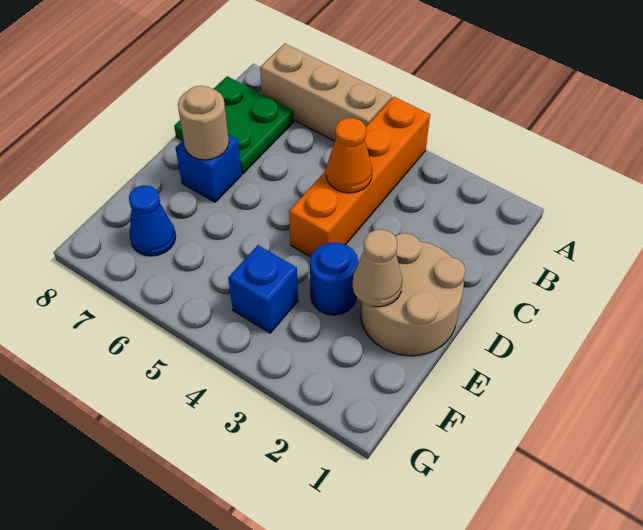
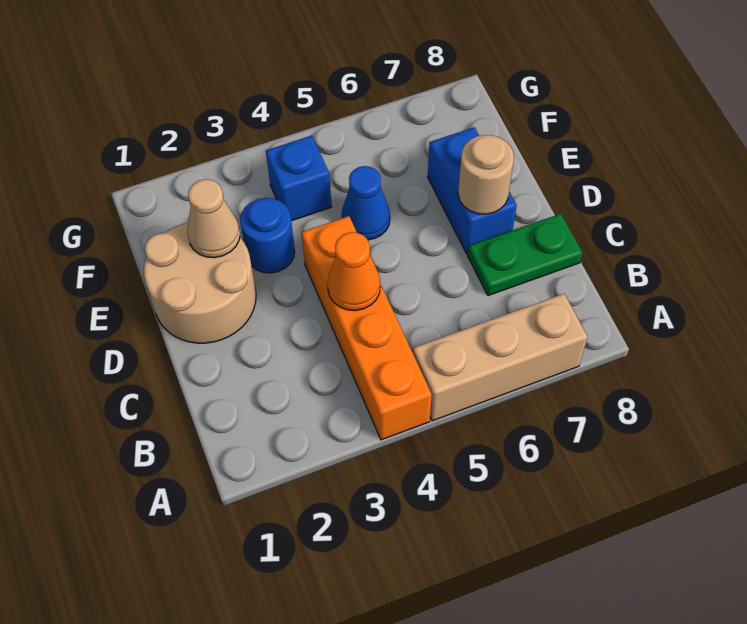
green 2x2 plate [174,76,294,174] -> green 1x2 plate [468,214,582,296]
blue 1x1 brick [175,134,242,202] -> blue 1x2 brick [428,127,517,254]
blue 1x1 cone [129,185,176,256] -> blue 1x1 cone moved to [341,166,390,240]

